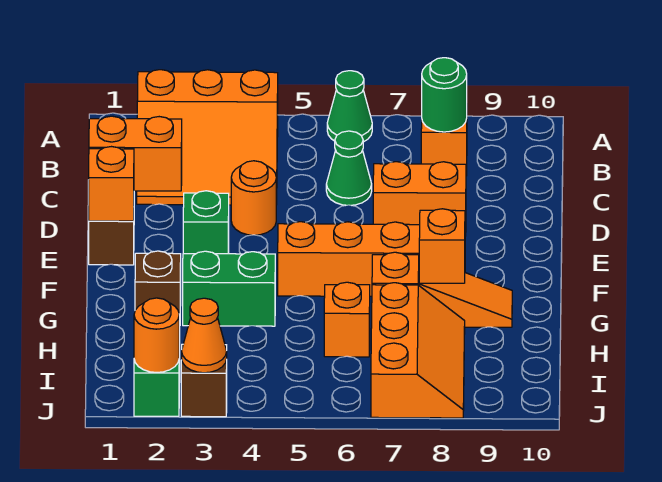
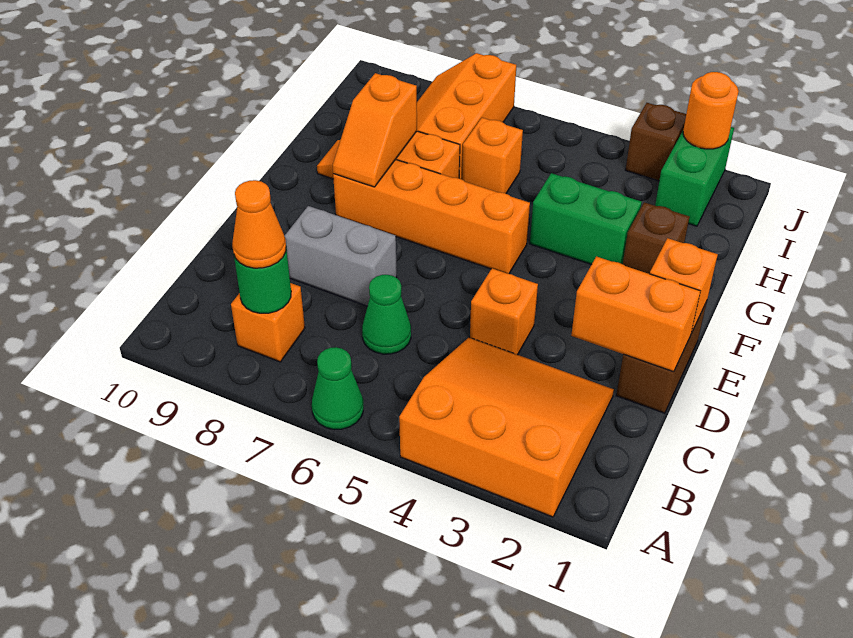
orange 1x1 round brick [231,161,276,235] -> orange 1x1 brick [470,268,538,355]
orange 1x2 brick [373,162,466,236] -> grey 1x2 brick [285,206,397,306]
green 1x1 brick [183,191,229,254] -> none
orange 1x1 cone [182,298,227,373] -> orange 1x1 cone moved to [232,180,286,268]

